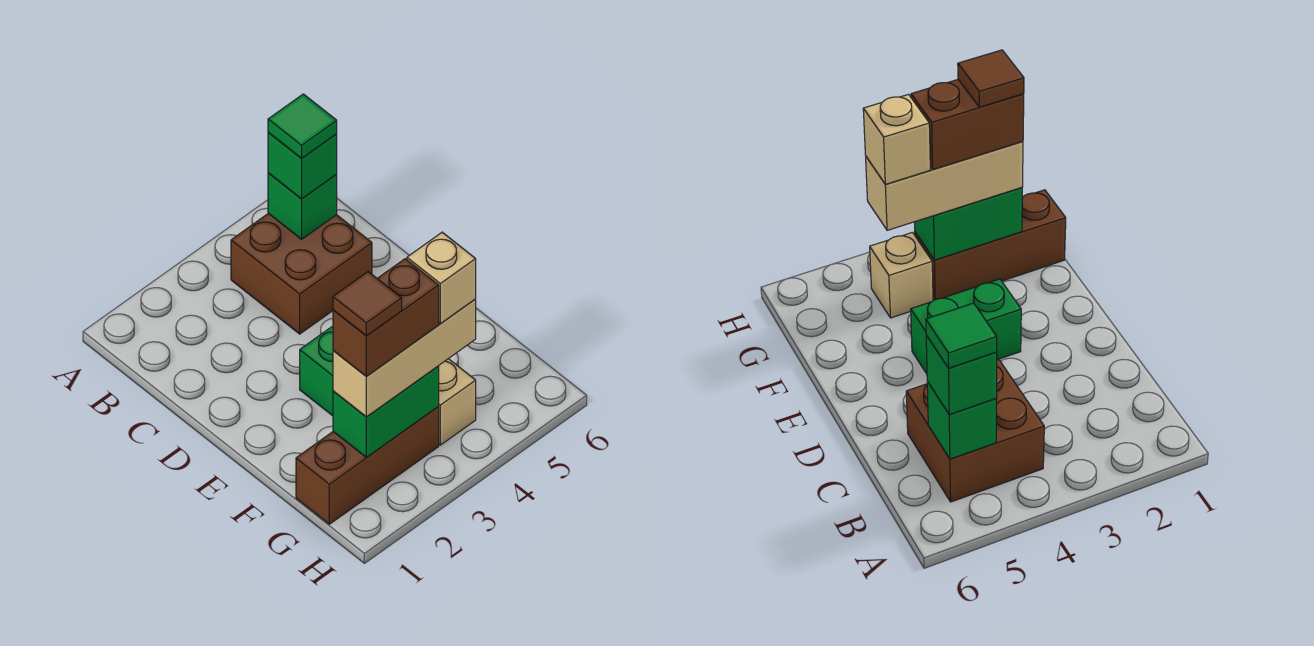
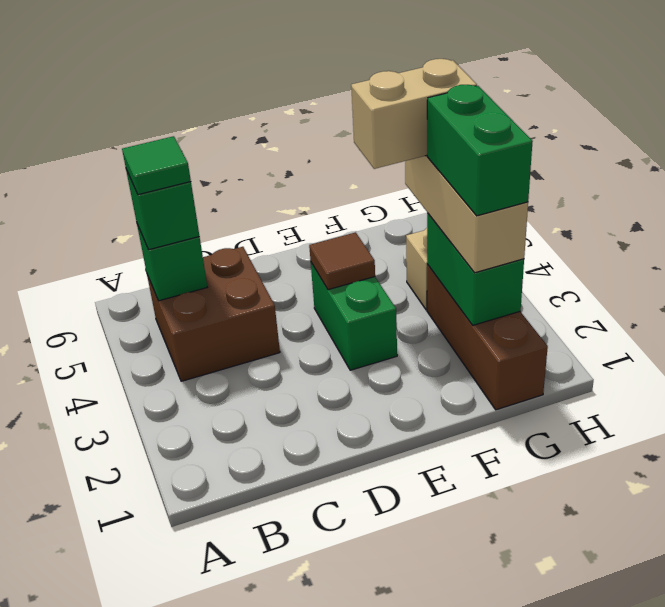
brown 1x2 brick [333,259,439,376] -> green 1x2 brick [427,85,533,216]
brown 1x1 tile [333,272,402,336] -> brown 1x1 tile moved to [309,232,375,290]
tan 1x1 brick [407,232,476,324] -> tan 1x2 brick [351,59,477,169]

